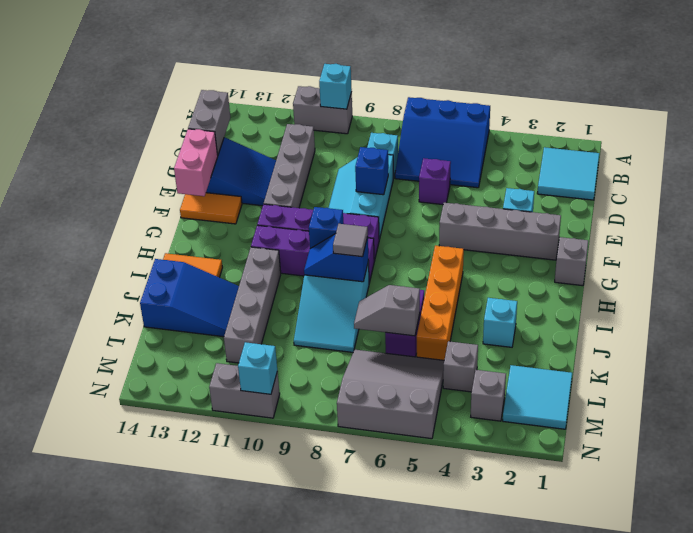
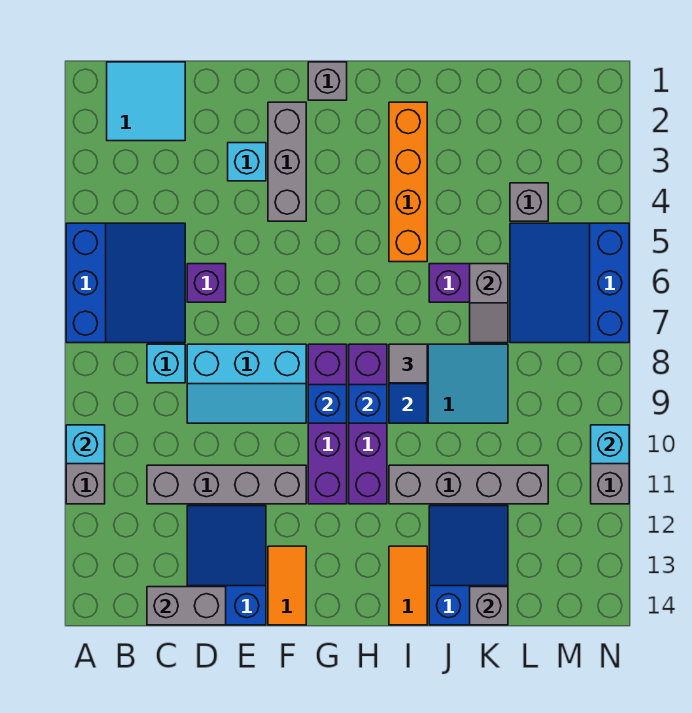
blue 1x1 brick [355,147,388,195] -> blue 1x1 brick moved to [308,385,347,423]
pink 1x2 brick [174,129,218,196] -> none
grey 1x4 brick [439,203,561,260] -> grey 1x3 brick [268,102,306,221]
orange 1x4 brick [417,246,464,360] -> orange 1x4 brick turned to [389,102,427,262]
cyan 1x1 brick [483,298,517,347] -> none
cyan 2x2 tile [503,365,572,429] -> none
grey 3x3 slope [337,350,444,439] -> blue 3x3 slope [510,223,629,343]
grey 1x1 brick [471,370,506,421] -> grey 1x1 brick moved to [470,587,508,625]

